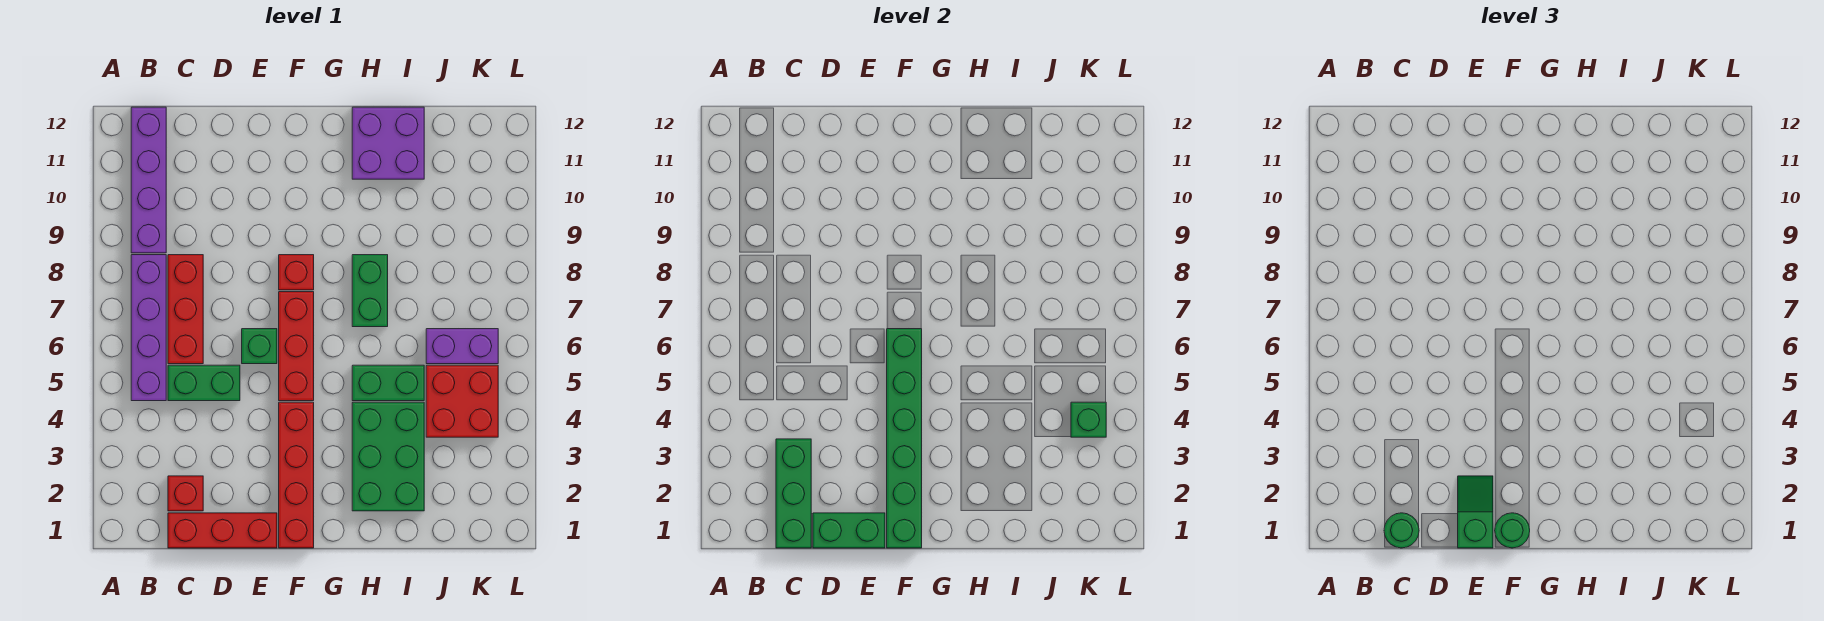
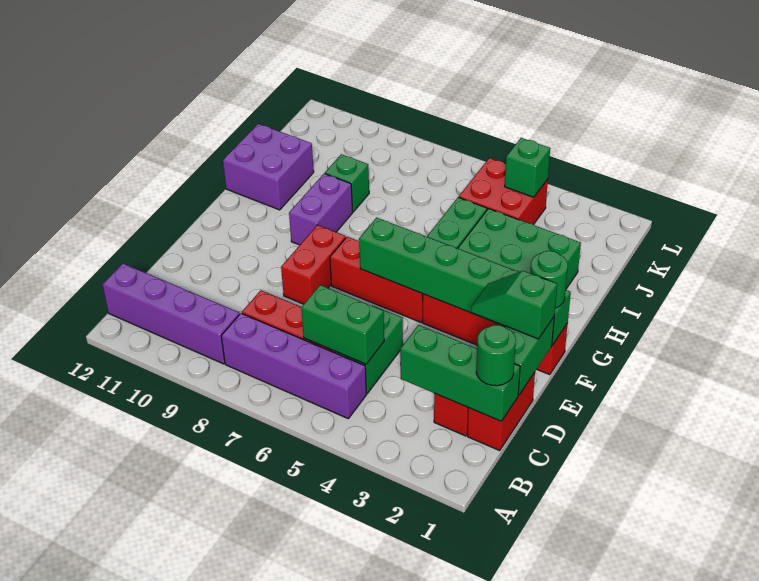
red 1x3 brick [168,513,277,548] -> red 1x2 brick [467,372,535,450]
green 1x1 brick [242,329,277,364] -> green 1x1 brick moved to [325,154,369,212]
red 1x1 brick [279,255,314,290] -> red 1x2 brick [281,225,346,304]
green 1x2 brick [352,255,388,327] -> green 1x2 brick moved to [301,285,384,364]
purple 1x2 brick [426,329,498,364] -> purple 1x2 brick moved to [289,174,353,245]

